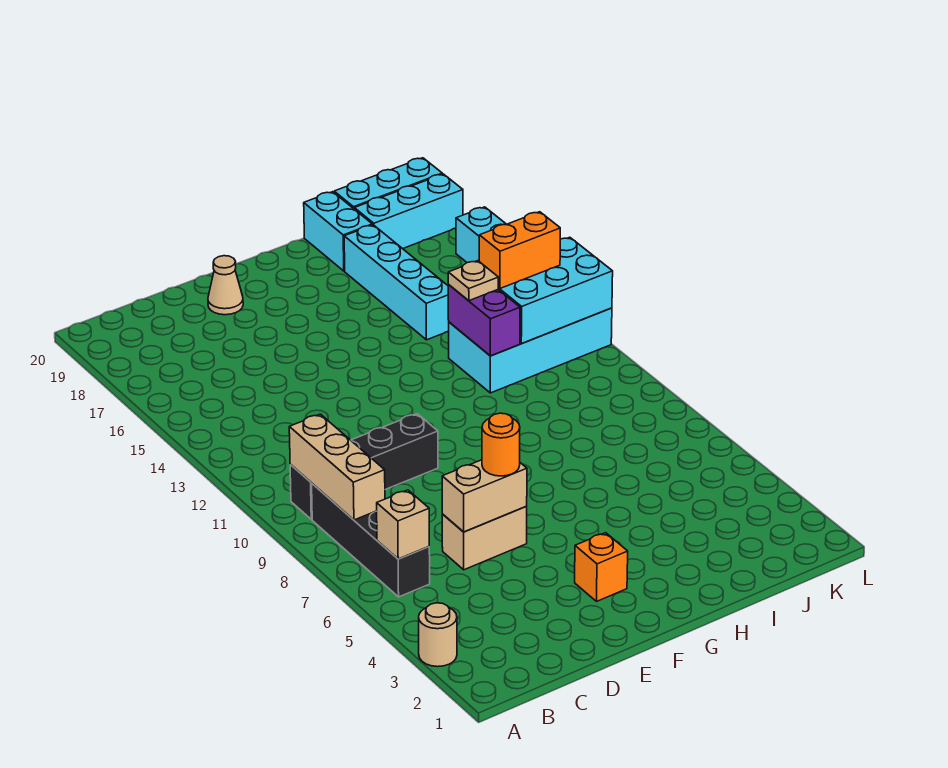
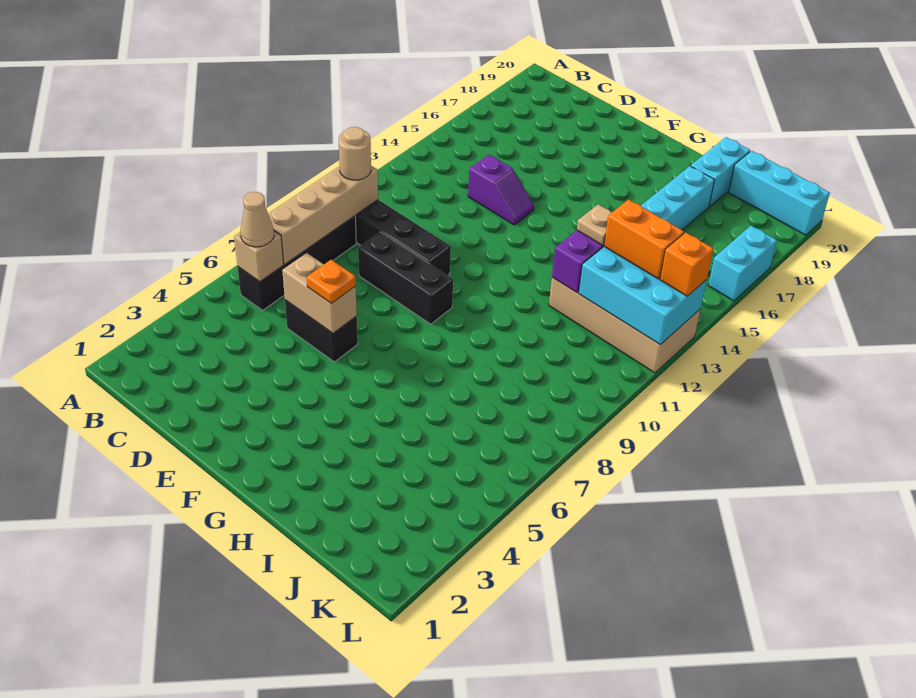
tan 1x1 round brick [419,603,457,667] -> tan 1x1 round brick moved to [339,127,371,180]
tan 1x3 brick [289,414,385,520] -> tan 1x4 brick [268,166,378,264]
tan 1x2 brick [442,506,527,570] -> black 1x2 brick [285,300,358,362]
none -> black 1x3 brick [358,232,453,324]
none -> purple 1x2 slope [468,155,534,225]
orange 1x1 round brick [482,413,520,476] -> orange 1x1 plate [307,260,356,304]
tan 1x1 cone [208,256,243,315] -> tan 1x1 cone moved to [240,192,274,247]
orange 1x1 brick [575,533,628,602] -> orange 1x1 brick moved to [660,232,713,296]
cyan 2x4 brick [448,308,612,393] -> tan 2x4 brick [549,278,700,373]
cyan 1x3 brick [354,174,463,249] -> none

